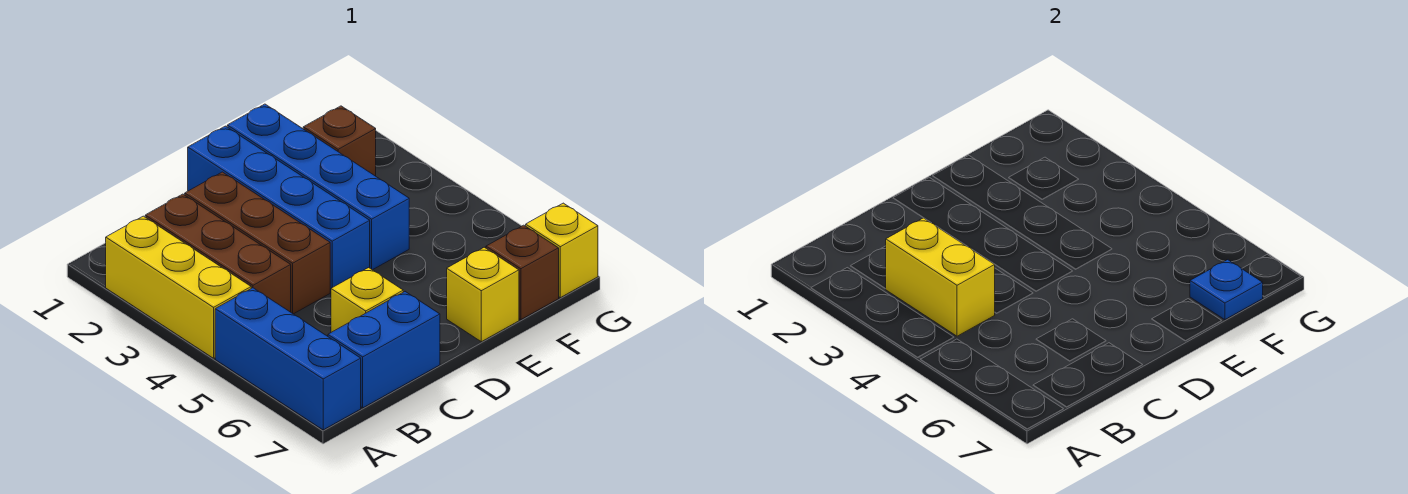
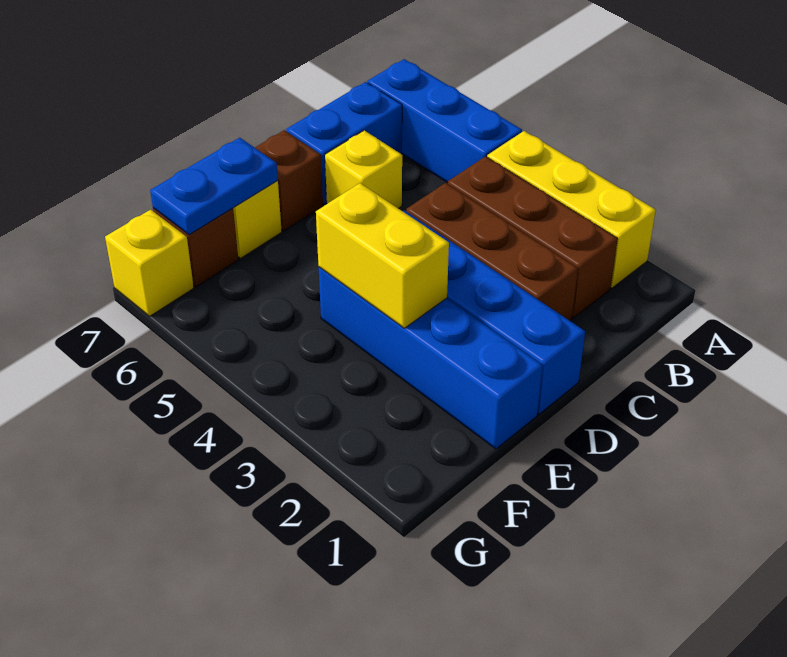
yellow 1x2 brick [886,218,995,336] -> yellow 1x2 brick moved to [316,183,449,328]
brown 1x1 brick [303,106,376,176] -> brown 1x1 brick moved to [255,130,323,231]
blue 1x1 plate [1190,260,1263,320] -> blue 1x2 plate [150,138,278,235]

